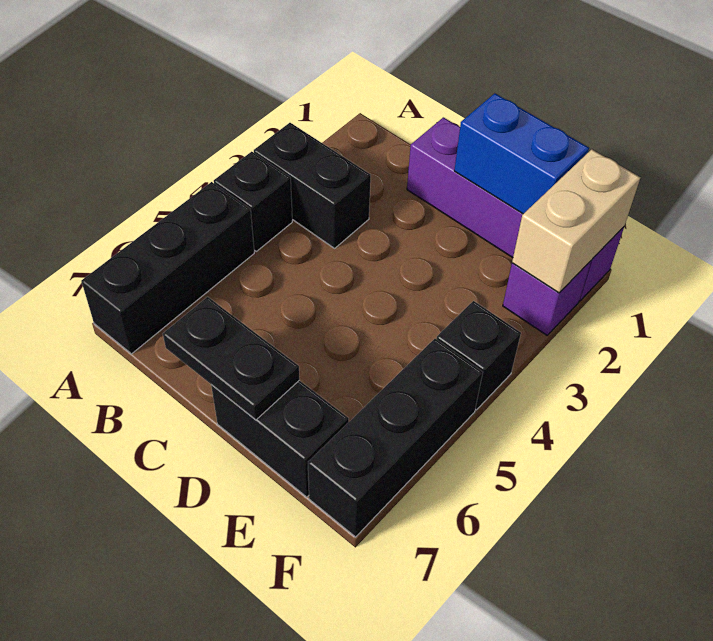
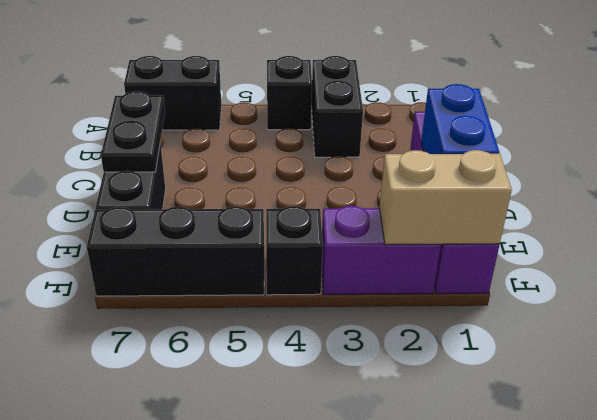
black 1x3 brick [81,182,254,354] -> black 1x2 brick [124,56,221,130]
purple 1x1 brick [503,261,591,335] -> purple 1x2 brick [322,206,441,294]

